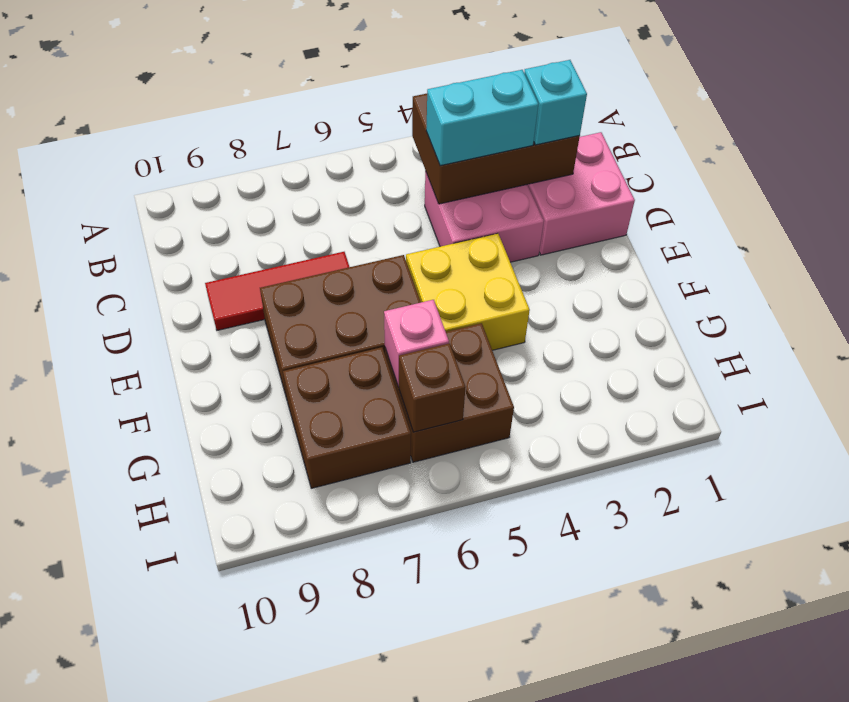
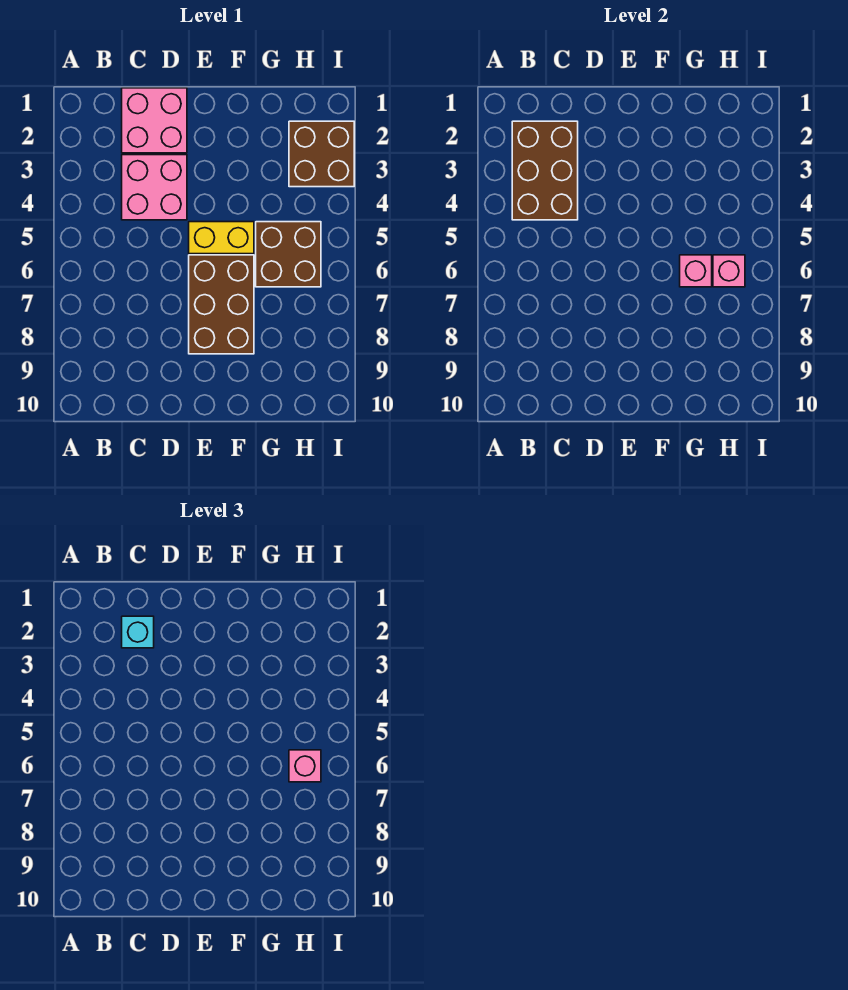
cyan 1x2 brick [426,70,538,166] -> none
red 1x3 tile [205,252,349,330] -> none
yellow 2x2 brick [406,233,530,350] -> yellow 1x2 brick [189,222,254,254]
brown 2x2 brick [283,347,411,488] -> brown 2x2 brick moved to [289,121,354,187]
brown 1x1 brick [399,343,466,432] -> pink 1x1 brick [713,255,745,287]
none -> pink 1x1 brick [289,750,321,782]

